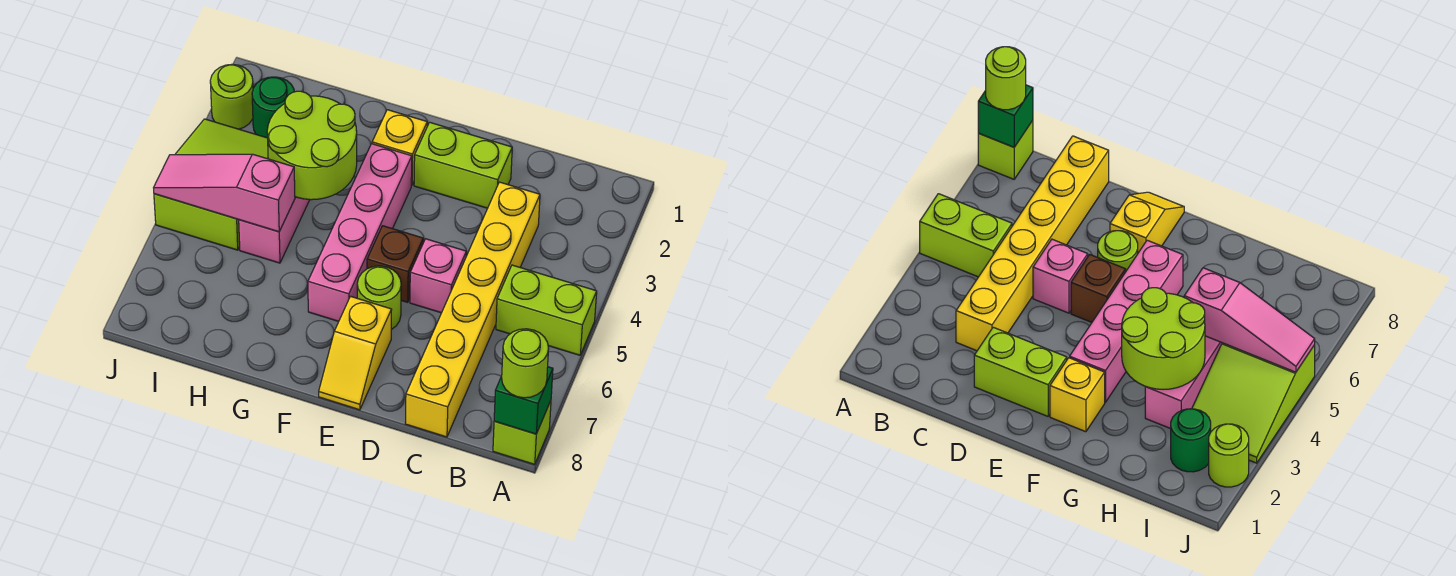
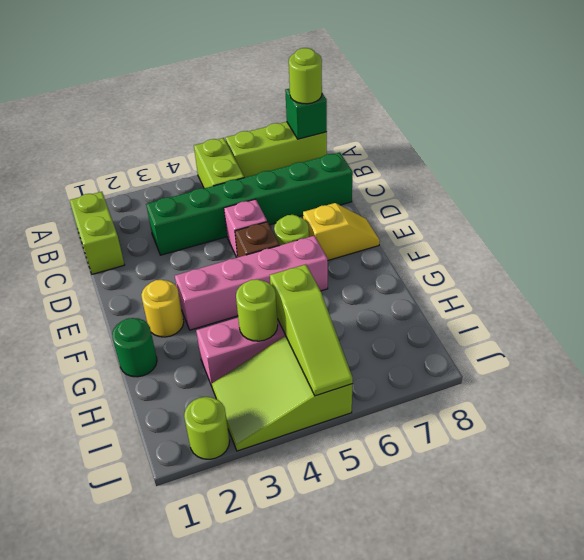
lime 1x1 brick [493,401,551,464] -> lime 1x3 brick [225,122,327,178]
yellow 1x6 brick [405,182,540,437] -> green 1x6 brick [146,152,353,255]
lime 1x2 brick [414,122,512,208] -> lime 1x2 brick moved to [70,192,124,274]
yellow 1x1 brick [372,110,427,185] -> yellow 1x1 round brick [141,280,184,337]
lime 2x2 round brick [267,91,357,200] -> lime 1x1 round brick [236,279,278,341]
pink 1x3 slope [154,154,295,232] -> lime 1x3 slope [270,264,353,396]
green 1x1 round brick [252,77,294,138] -> green 1x1 round brick moved to [112,318,157,377]

